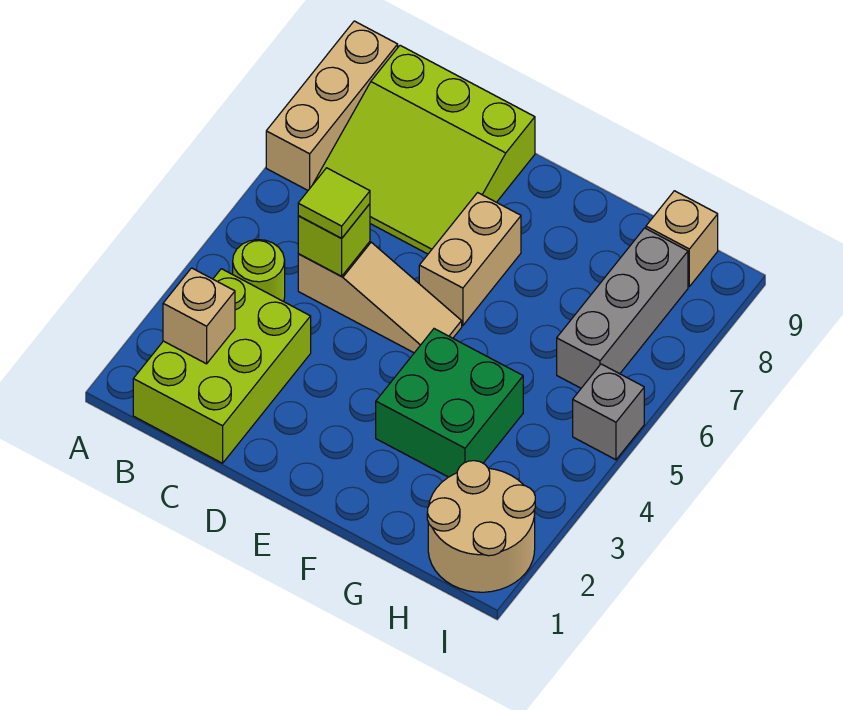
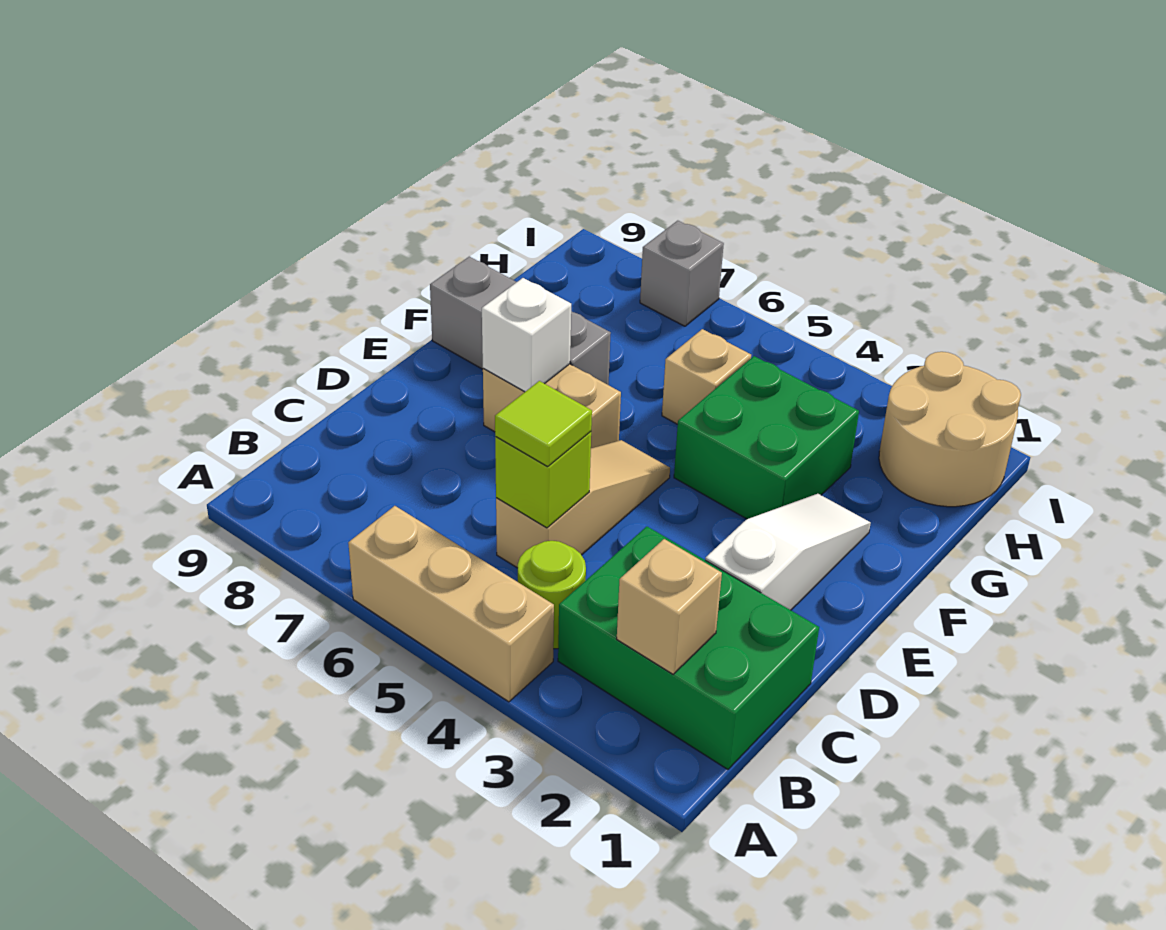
tan 1x3 brick [266,21,398,190] -> tan 1x3 brick moved to [348,506,554,702]
lime 2x3 brick [133,269,311,463] -> green 2x3 brick [558,527,819,769]
lime 3x3 slope [313,45,535,254] -> none
none -> white 1x3 slope [705,494,871,610]
none -> white 1x1 brick [482,278,571,392]
grey 1x3 brick [557,228,688,388] -> grey 1x3 brick moved to [430,257,611,385]
tan 1x1 brick [646,191,718,286] -> tan 1x1 brick moved to [662,329,751,424]
grey 1x1 brick [573,364,644,460] -> grey 1x1 brick moved to [640,221,724,326]

